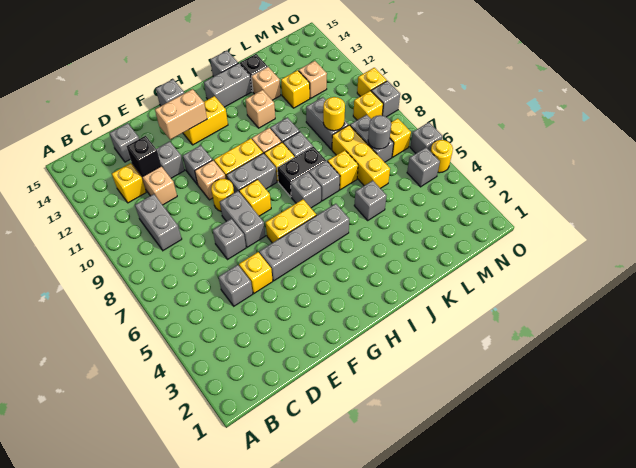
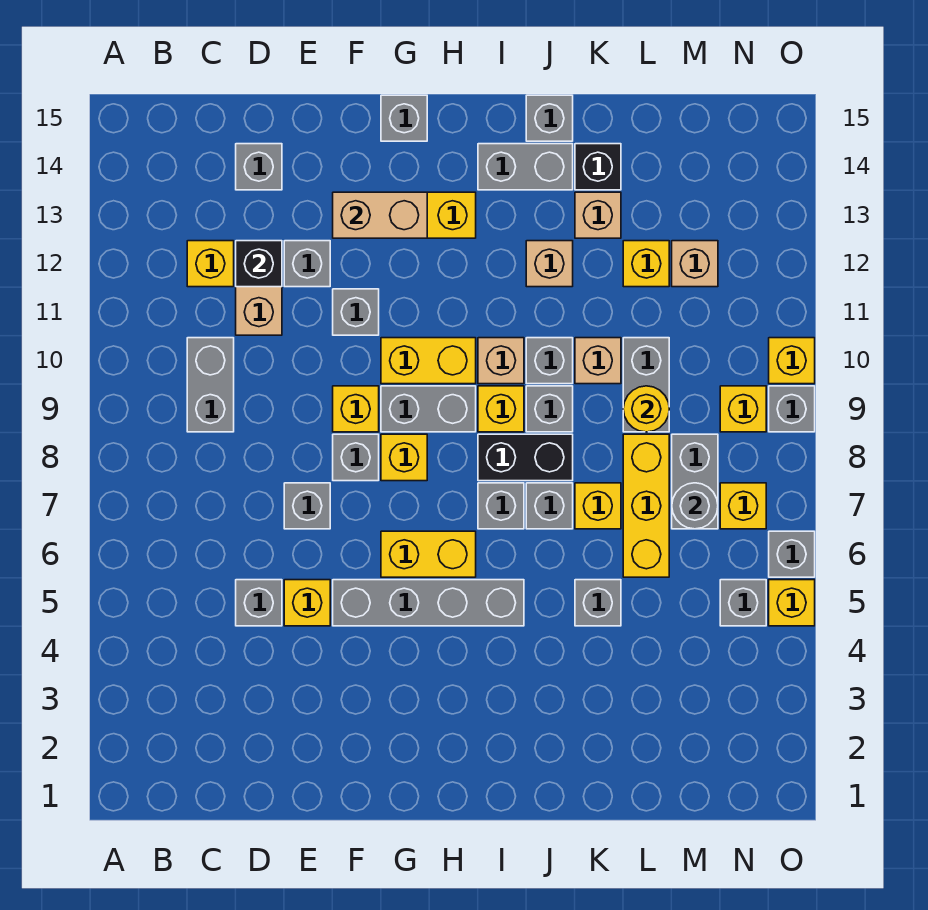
grey 1x2 brick [220,191,265,247] -> grey 1x1 brick [333,434,379,481]
yellow 1x1 round brick [211,179,234,211] -> yellow 1x1 brick [333,386,379,432]
tan 1x1 brick [195,160,226,200] -> tan 1x1 brick moved to [575,338,621,384]
yellow 1x1 round brick [431,140,453,173] -> yellow 1x1 brick [769,580,815,626]

